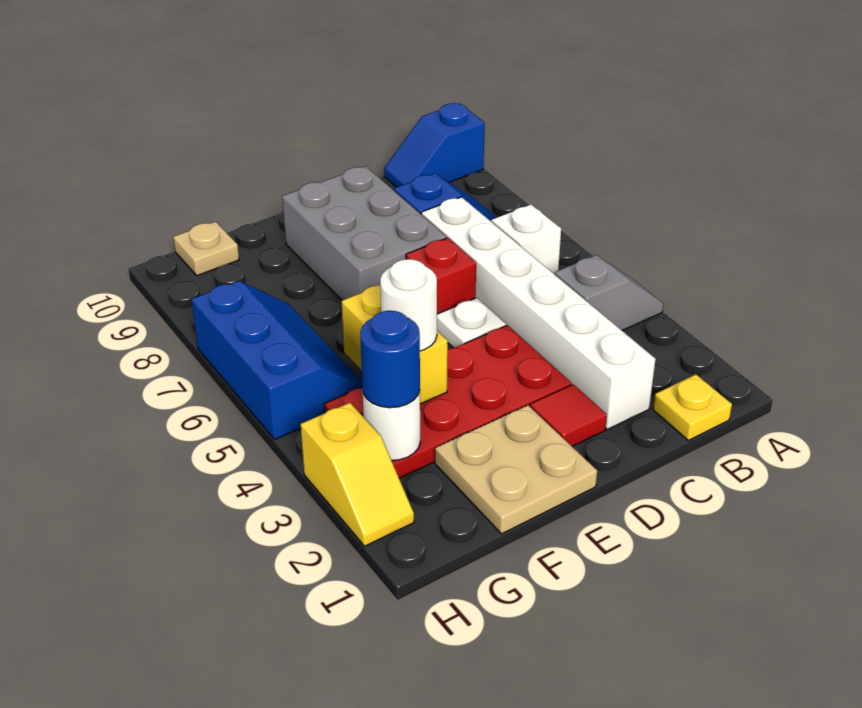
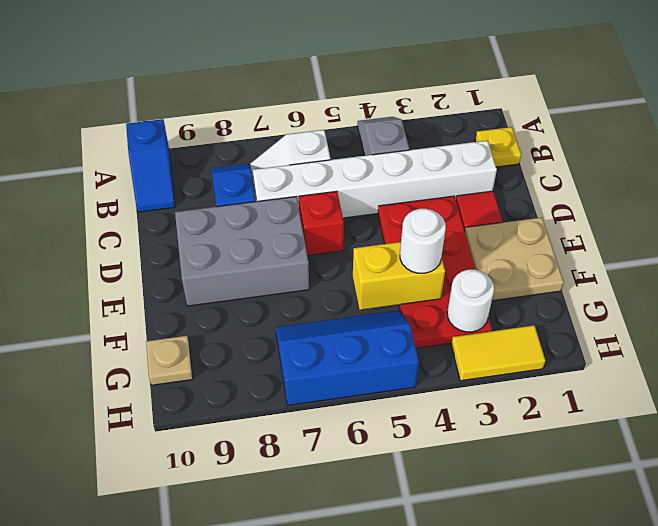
white 1x1 plate [437,298,506,348] -> none
blue 1x1 round brick [360,311,420,408] -> none
yellow 1x2 slope [301,403,414,546] -> yellow 1x2 tile [451,325,545,381]

